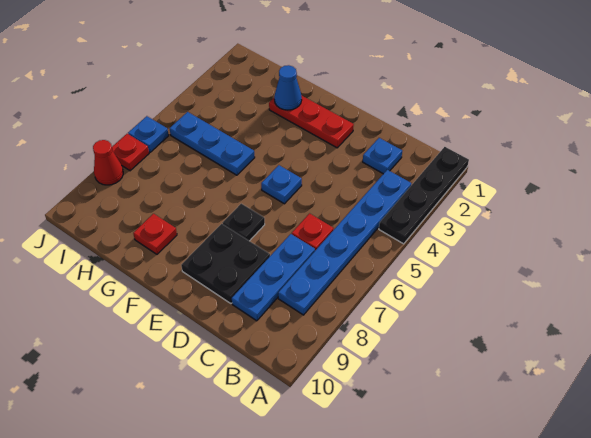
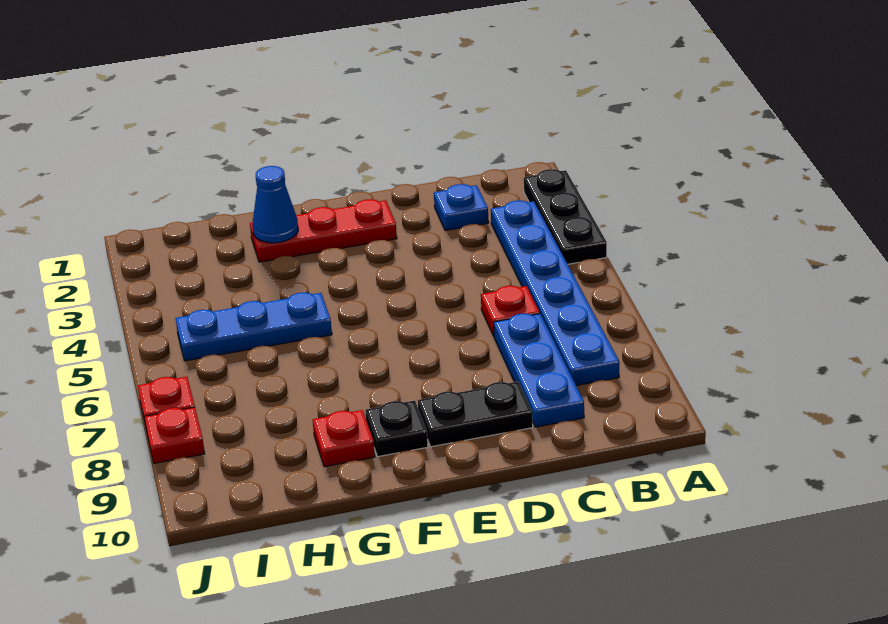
black 1x4 plate [379,147,469,244] -> black 1x3 plate [524,169,607,264]
black 2x2 plate [181,224,270,303] -> black 1x2 plate [418,382,533,447]
blue 1x1 plate [261,165,302,204] -> none
black 1x1 plate [223,204,265,241] -> black 1x1 plate moved to [365,400,428,457]
blue 1x1 plate [128,116,169,152] -> none
red 1x1 cone [93,140,123,185] -> red 1x1 plate [144,407,205,463]

